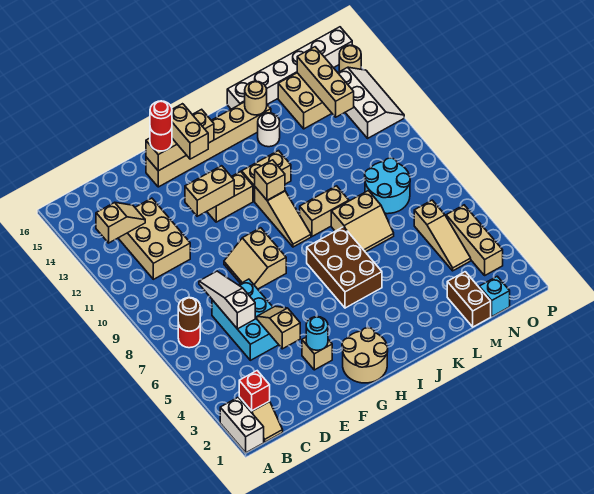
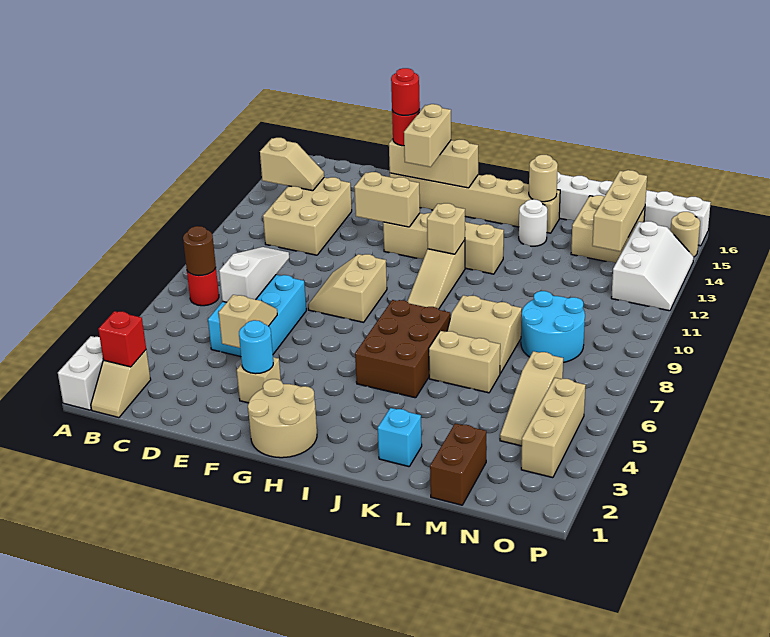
tan 1x2 brick [299,186,349,236] -> tan 1x2 brick moved to [429,331,500,393]
cyan 1x1 brick [479,276,510,316] -> cyan 1x1 brick moved to [378,408,422,467]

